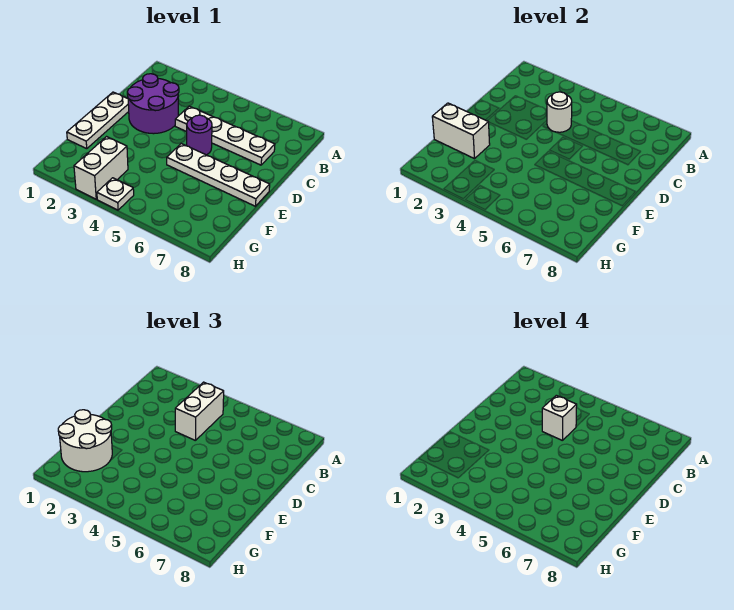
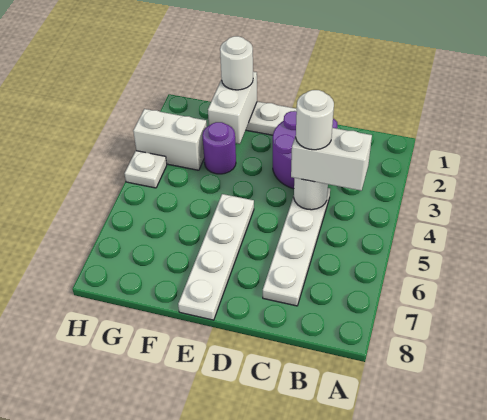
white 1x1 brick [542,395,577,441] -> white 1x1 round brick [296,90,334,150]
purple 1x1 round brick [187,115,212,155] -> purple 1x1 round brick moved to [202,122,236,174]
white 2x2 round brick [58,410,112,472] -> white 1x1 round brick [220,36,253,90]

